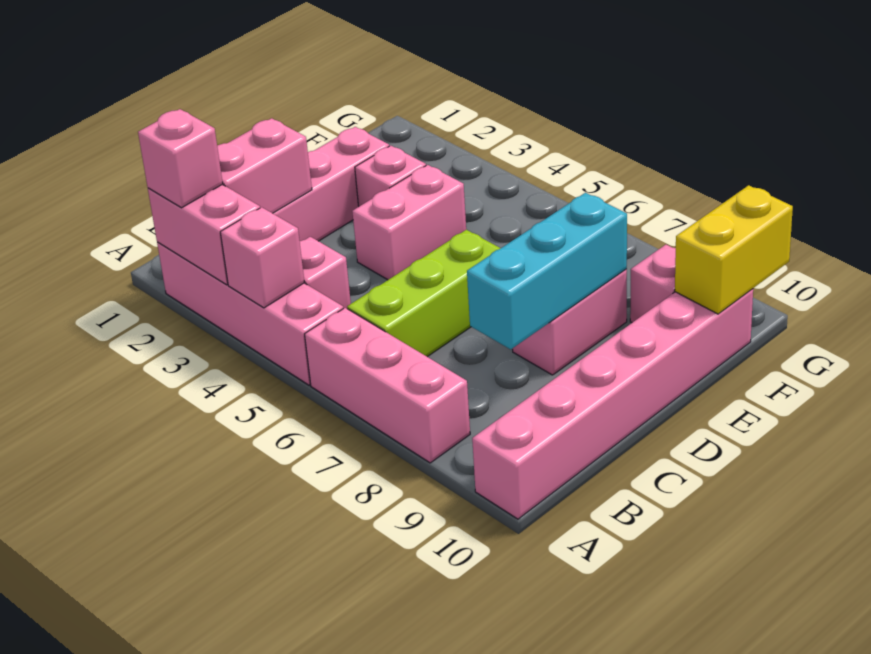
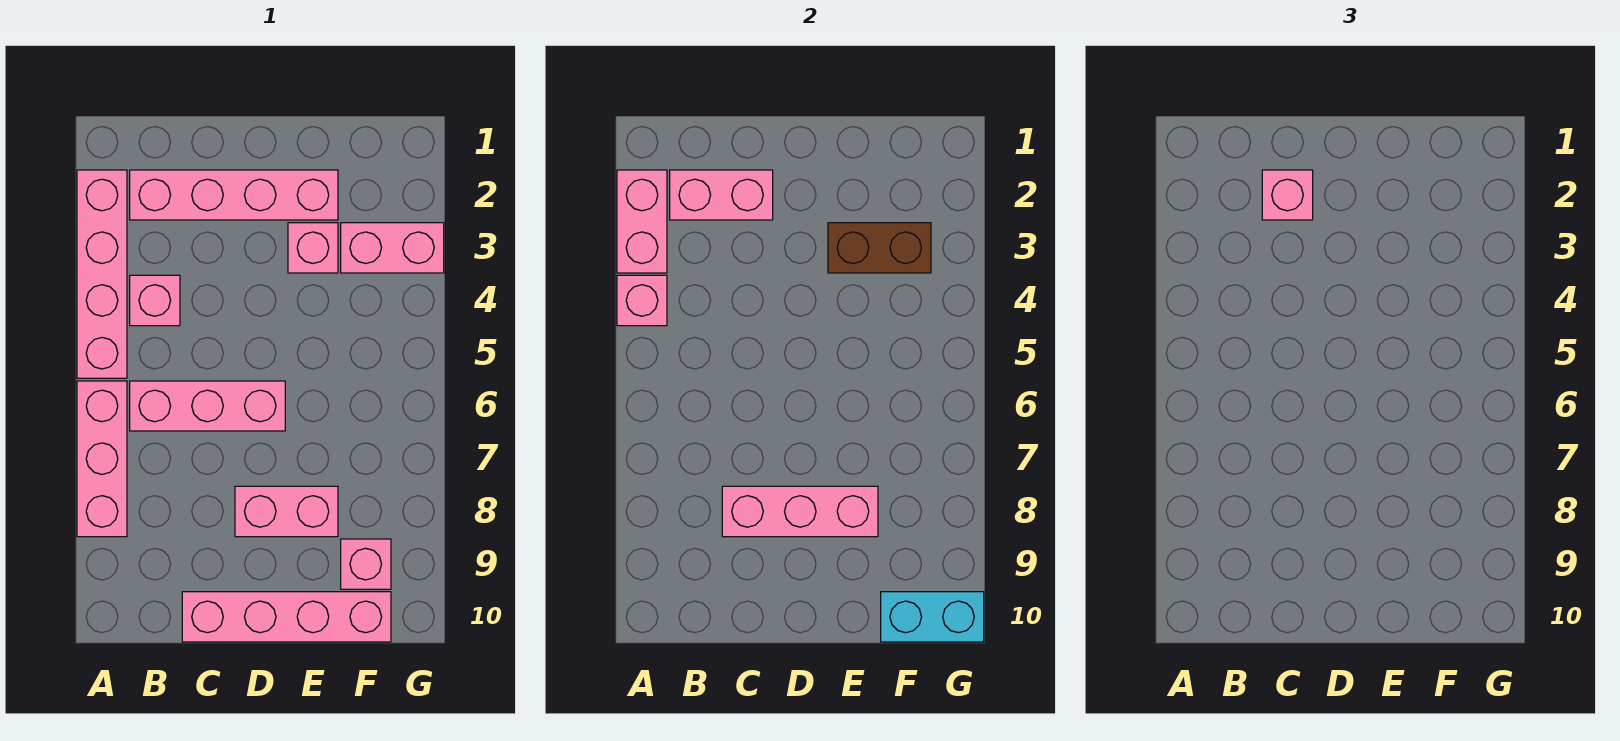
pink 1x1 brick [138,109,223,208] -> pink 1x1 brick moved to [1262,170,1313,220]
pink 1x6 brick [472,289,753,519] -> pink 1x4 brick [182,592,391,642]
lime 1x3 brick [347,230,500,357] -> pink 1x3 brick [130,381,285,431]
cyan 1x3 brick [467,193,627,349] -> pink 1x3 brick [722,486,878,537]
pink 1x2 brick [352,165,466,280] -> pink 1x2 brick moved to [341,223,444,273]
none -> brown 1x2 brick [828,223,931,273]
yellow 1x2 brick [675,185,793,314] -> cyan 1x2 brick [881,592,984,642]

